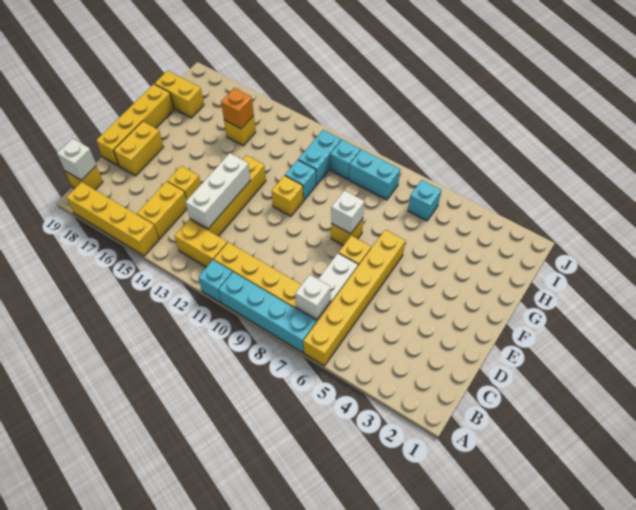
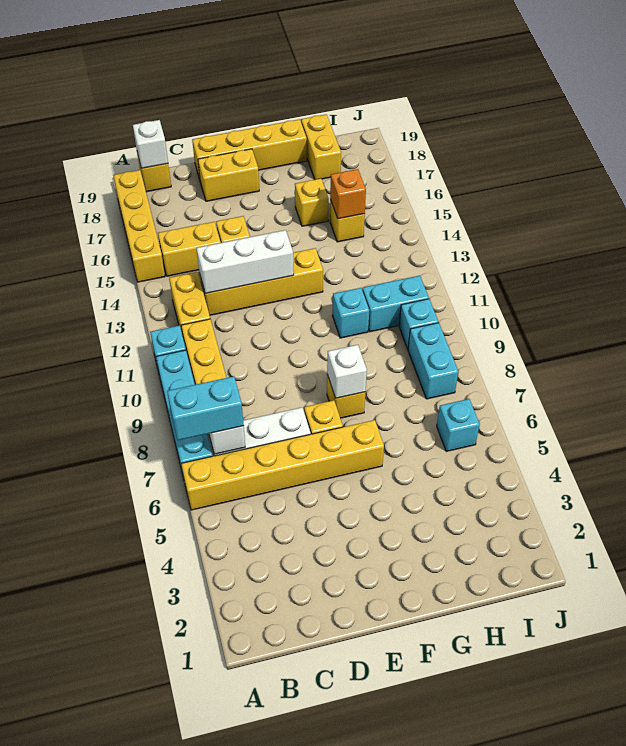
none -> cyan 1x2 brick [167,376,244,440]
yellow 1x1 brick [272,176,303,216] -> yellow 1x1 brick moved to [295,179,329,226]

